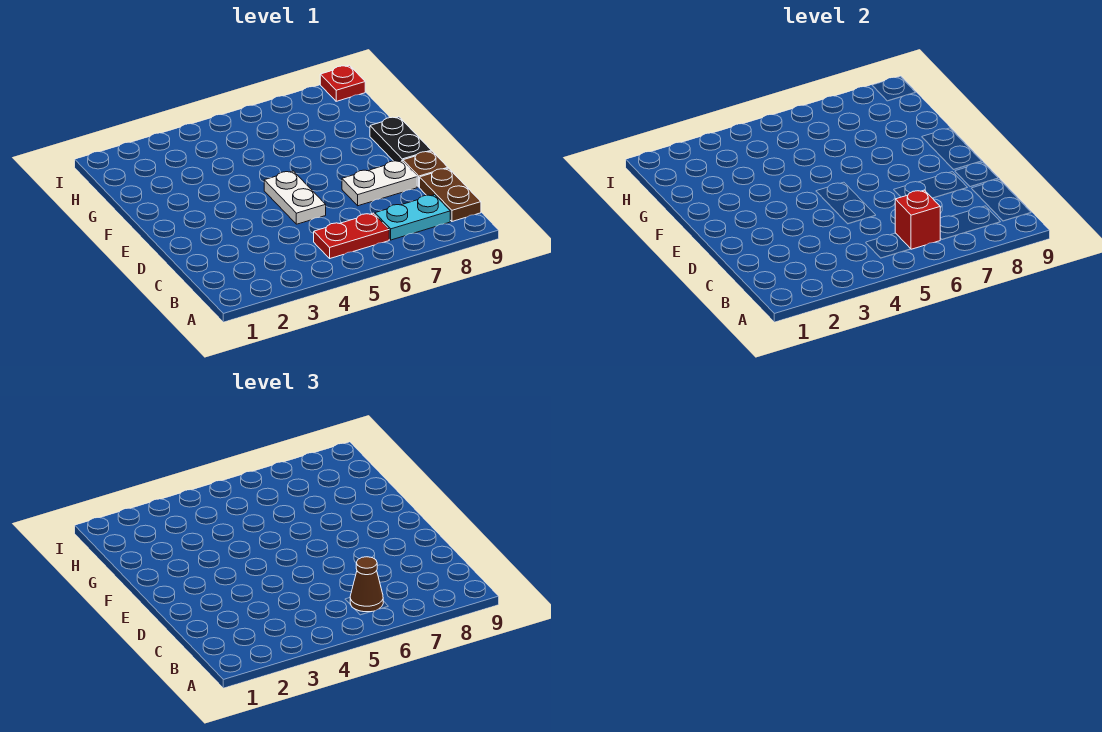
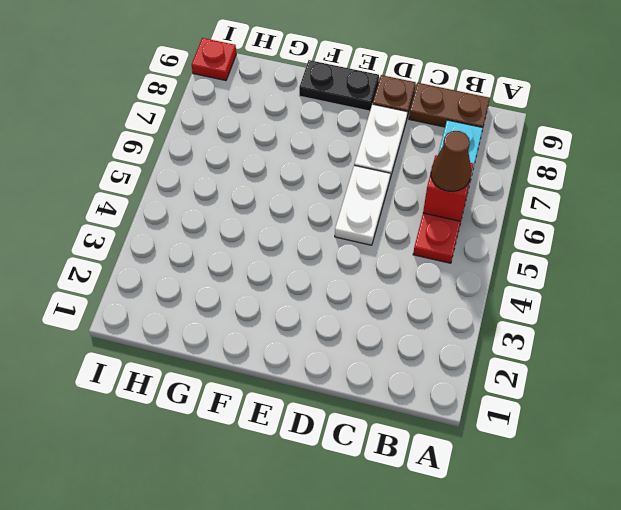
white 1x2 plate [264,171,326,224] -> white 1x2 plate turned to [335,165,390,245]

